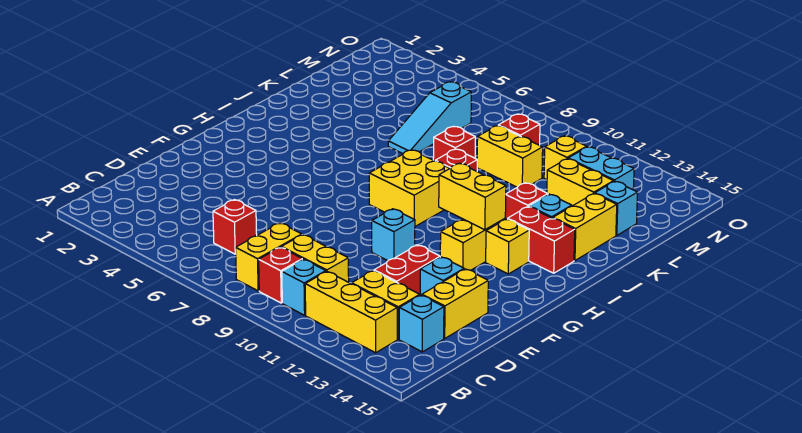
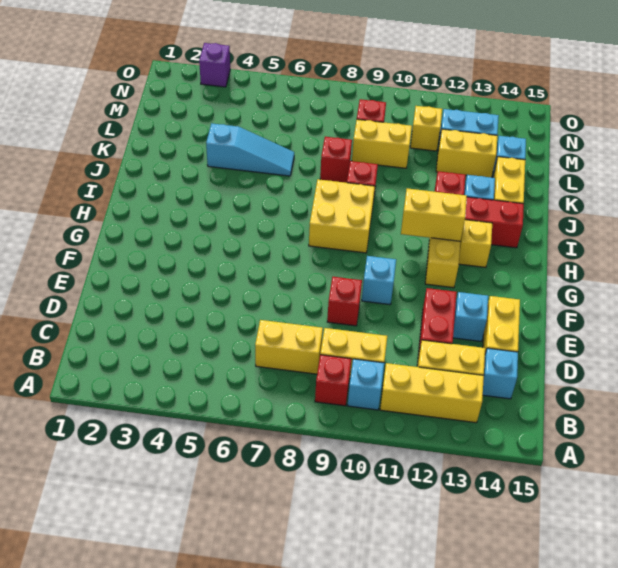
yellow 1x2 brick [236,223,302,291] -> yellow 1x2 brick turned to [255,320,323,374]
red 1x1 brick [213,200,257,254] -> red 1x1 brick moved to [327,277,362,326]
cyan 1x3 slope [388,82,471,154] -> cyan 1x3 slope turned to [206,123,294,176]
none -> purple 1x1 brick [199,43,230,87]

